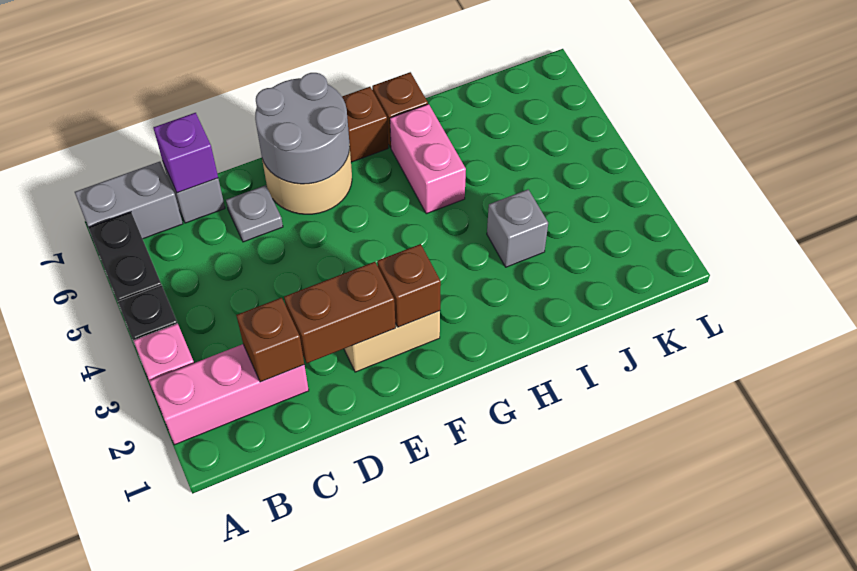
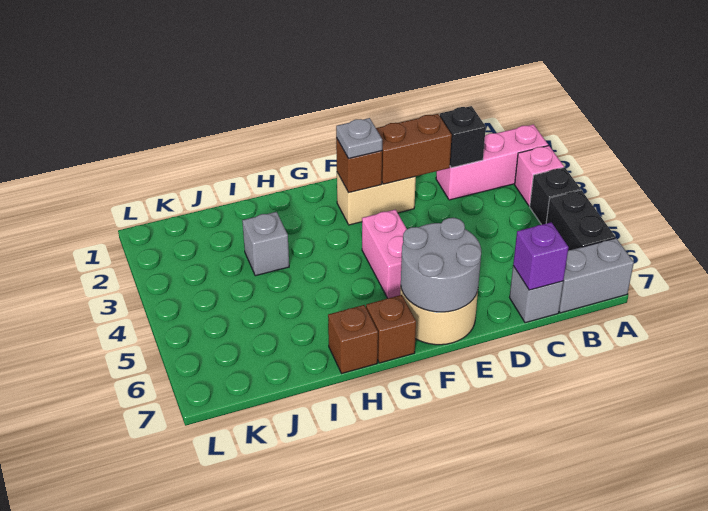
brown 1x1 brick [236,298,304,382] -> black 1x1 brick [440,106,486,168]
grey 1x1 plate [226,185,283,242] -> grey 1x1 plate moved to [336,118,382,158]
pink 1x2 brick [390,104,466,214] -> pink 1x2 brick moved to [362,210,407,298]

